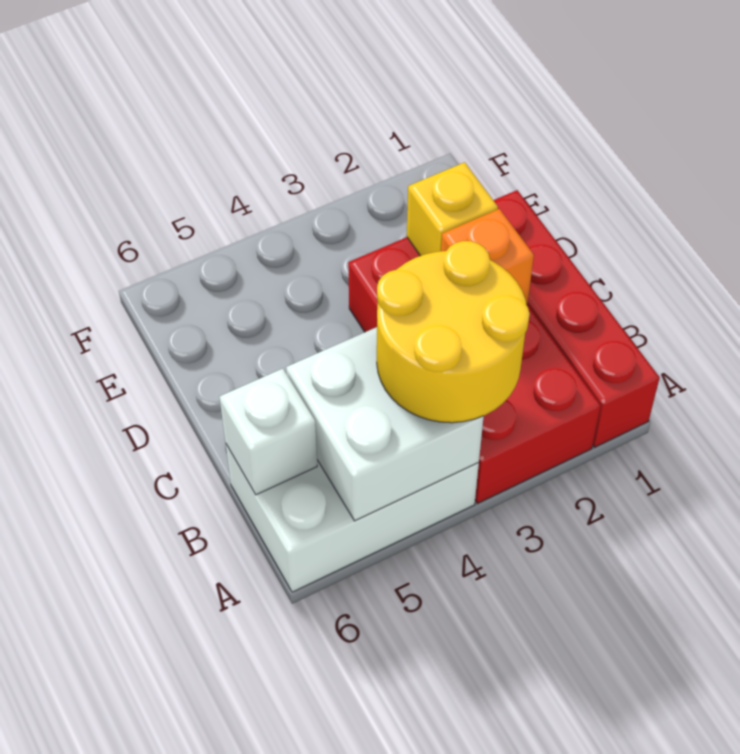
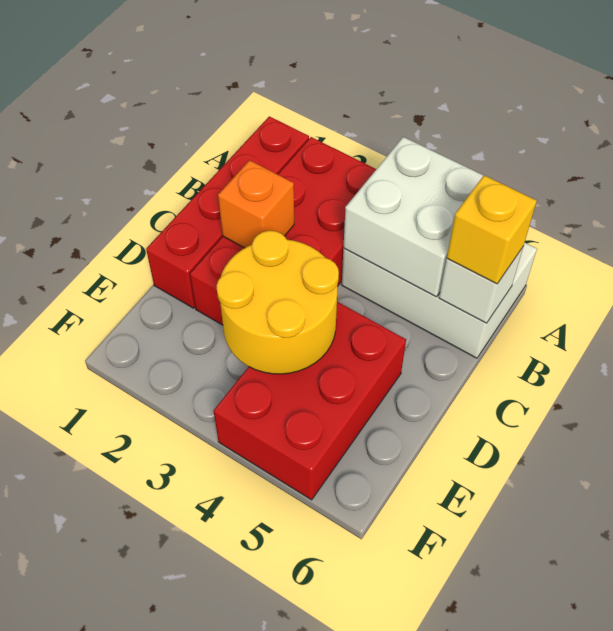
yellow 2x2 round brick [377,241,530,423] -> yellow 2x2 round brick moved to [216,231,339,374]
yellow 1x1 brick [407,162,498,256] -> yellow 1x1 brick moved to [447,175,537,284]
none -> red 2x3 brick [214,302,406,500]

